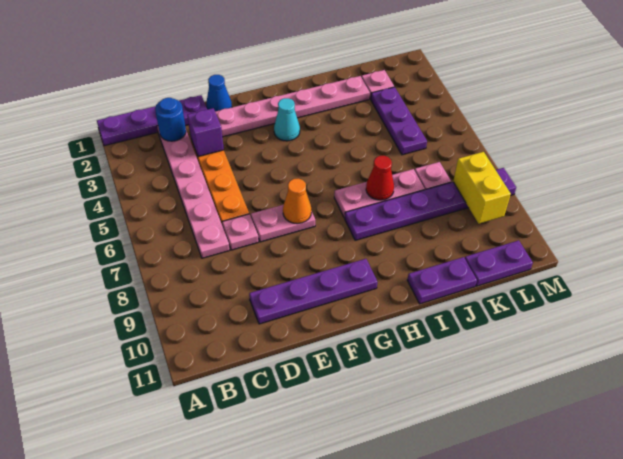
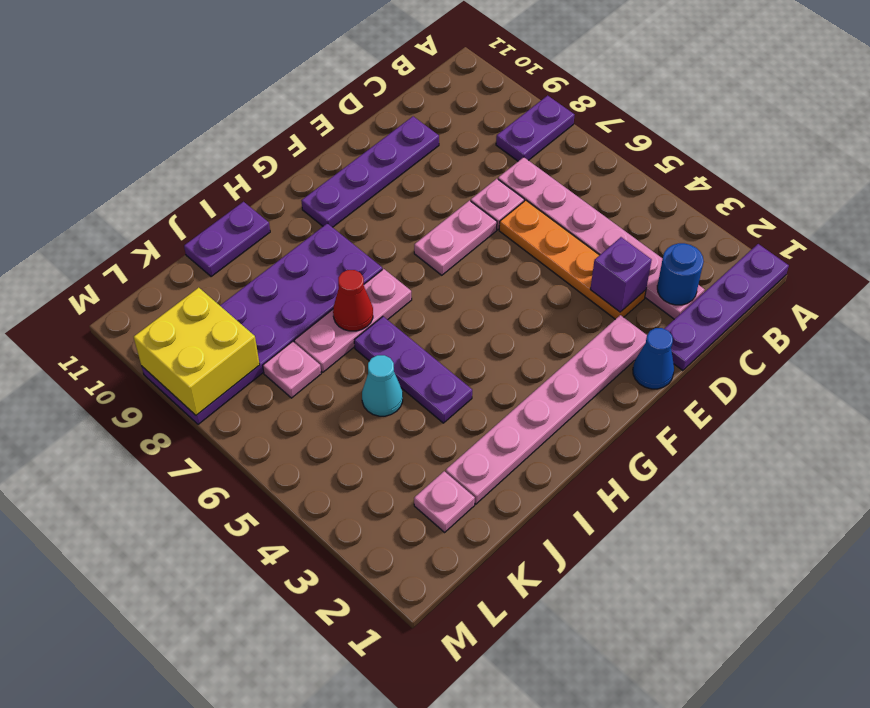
orange 1x1 cone [283,179,311,224] -> none
cyan 1x1 cone [274,98,300,141] -> cyan 1x1 cone moved to [362,355,403,416]
purple 1x6 plate [345,168,516,240] -> purple 2x6 plate [142,223,382,424]
purple 1x3 plate [371,87,427,155] -> purple 1x3 plate moved to [354,317,472,423]
purple 1x2 plate [465,240,533,286] -> purple 1x2 plate moved to [496,95,574,161]
yellow 1x2 brick [453,152,511,224] -> yellow 2x2 brick [134,288,260,415]

